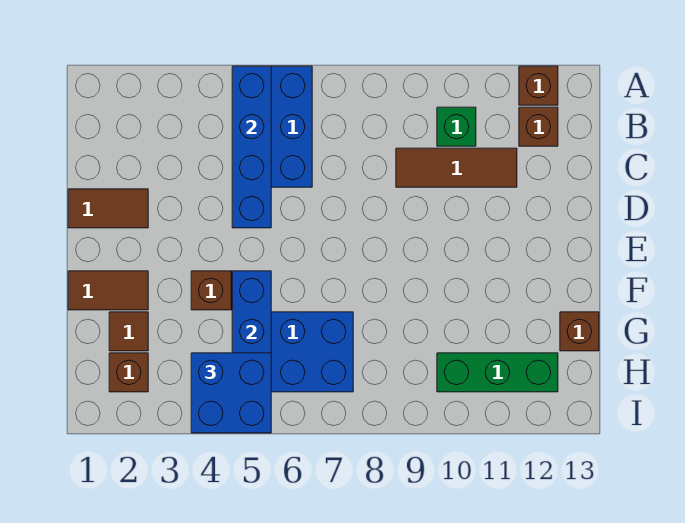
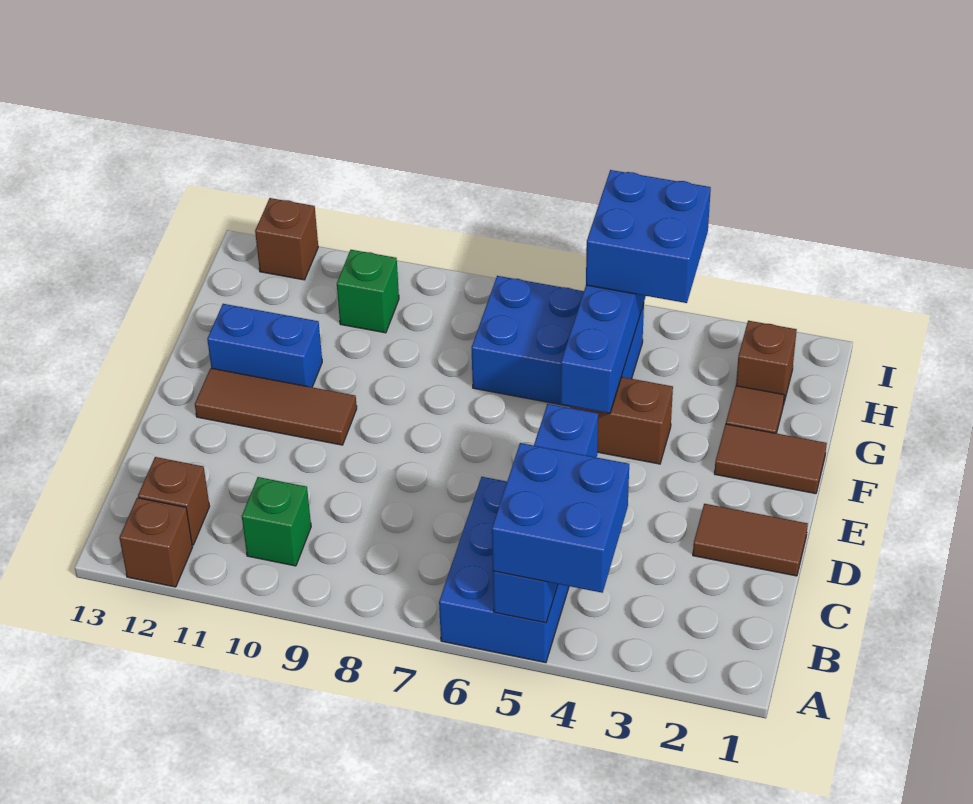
none -> blue 2x2 brick [492,443,629,593]
brown 1x3 tile [396,148,517,187] -> brown 1x3 tile moved to [195,368,357,445]
none -> blue 1x2 brick [207,304,322,387]
brown 1x1 brick [560,312,599,351] -> brown 1x1 brick moved to [255,198,318,280]
green 1x3 brick [437,353,558,392] -> green 1x1 brick [337,250,399,333]

